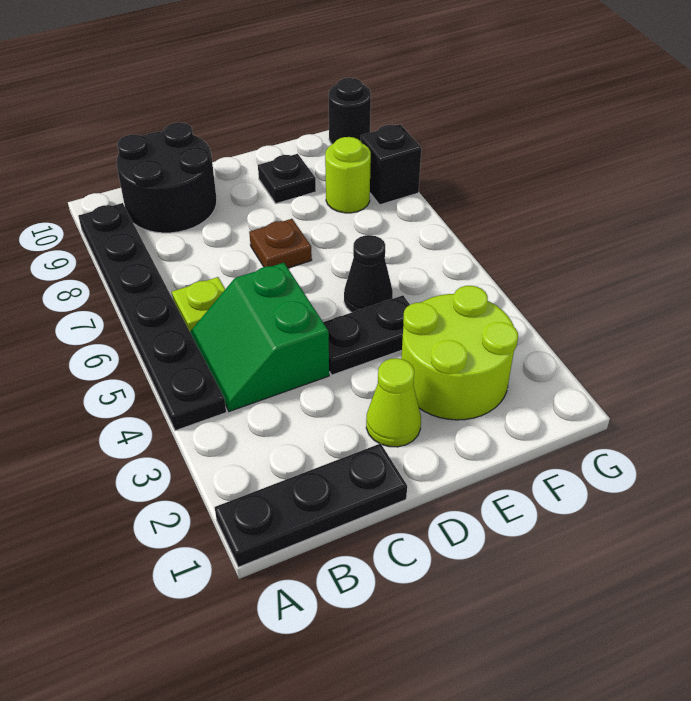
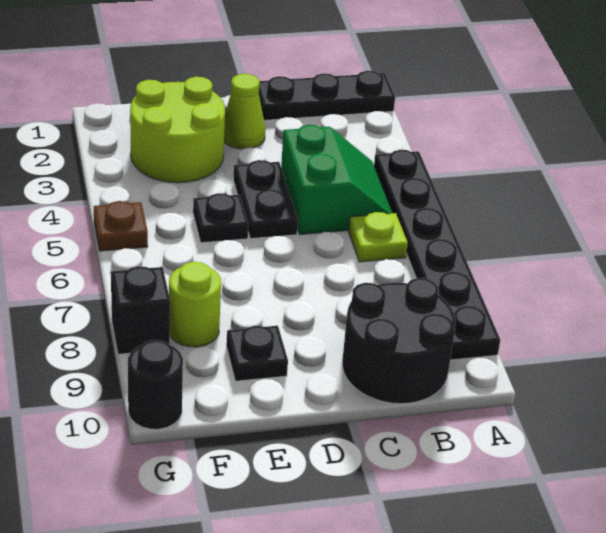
black 1x2 plate [323,295,410,375] -> black 1x2 plate turned to [233,160,298,239]
brown 1x1 plate [249,219,312,268] -> brown 1x1 plate moved to [94,201,148,251]
black 1x1 cone [344,235,393,312] -> black 1x1 plate [193,193,249,243]

